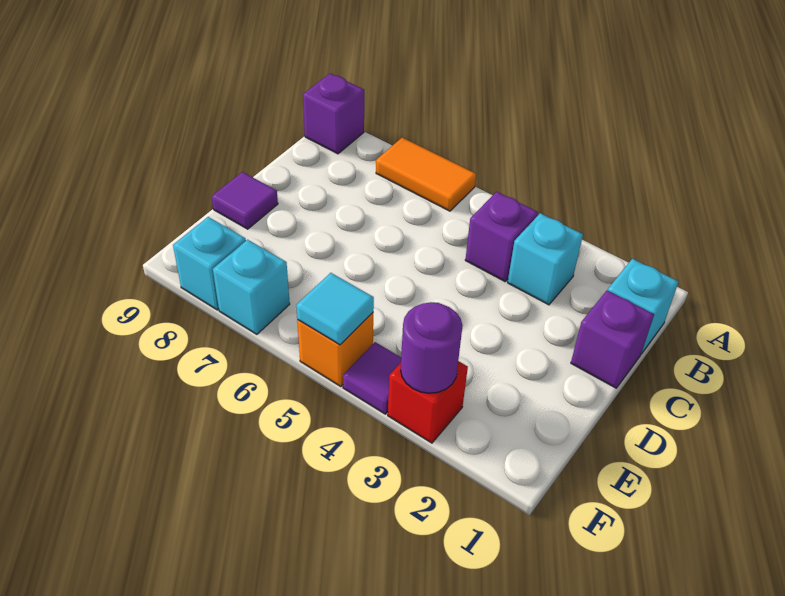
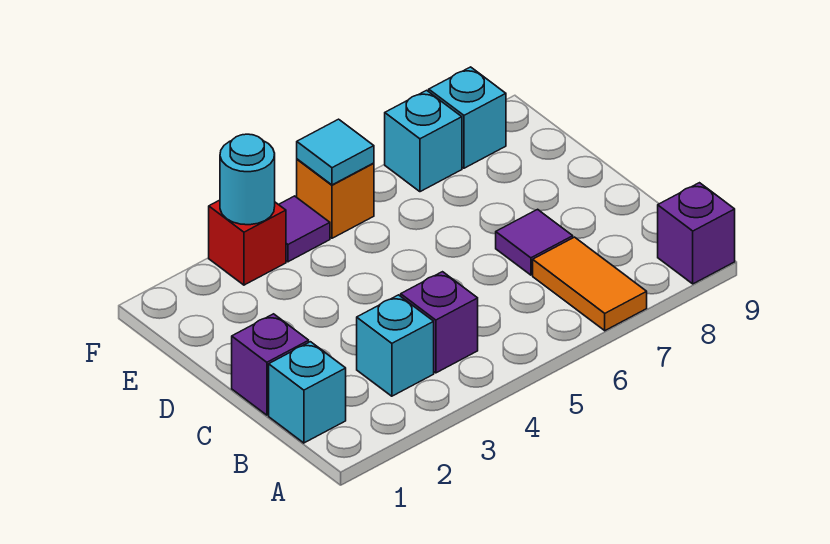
orange 1x2 tile [376,138,476,211] -> orange 1x2 tile turned to [533,237,647,331]
purple 1x1 tile [212,172,278,229] -> purple 1x1 tile moved to [496,209,573,275]
purple 1x1 round brick [401,302,463,393] -> cyan 1x1 round brick [220,134,275,225]

